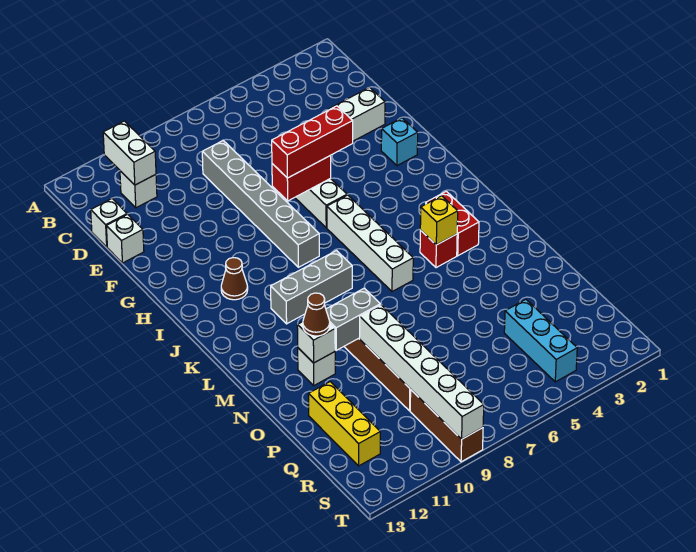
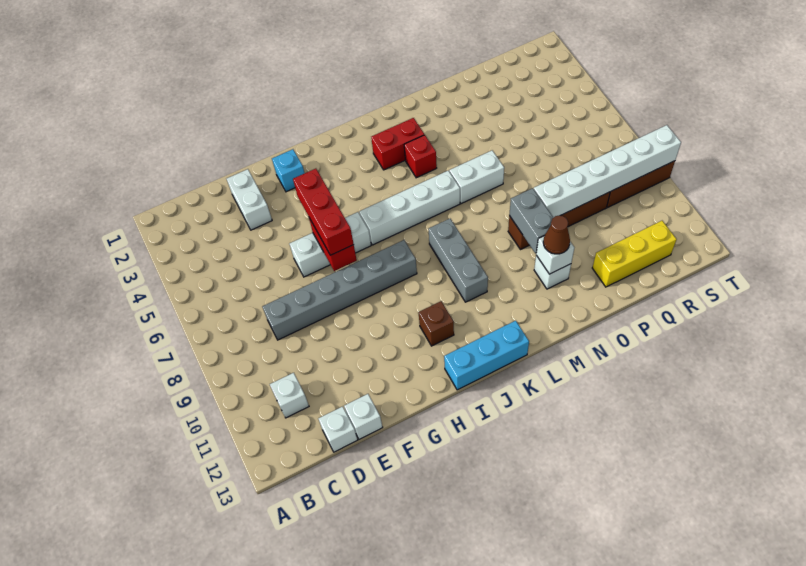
white 1x2 brick [103,121,156,185] -> white 1x2 brick moved to [449,151,504,204]
brown 1x1 cone [221,258,248,300] -> brown 1x1 brick [419,301,454,346]
yellow 1x1 brick [420,196,458,245] -> none
cyan 1x3 brick [504,299,577,382] -> cyan 1x3 brick moved to [444,321,529,390]

